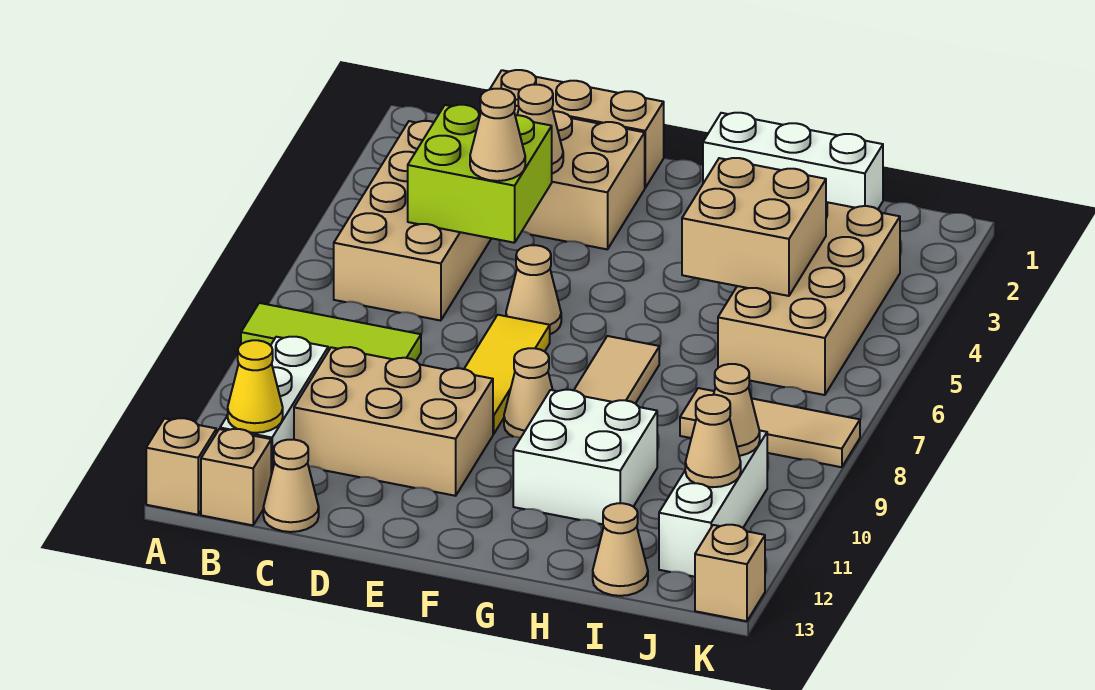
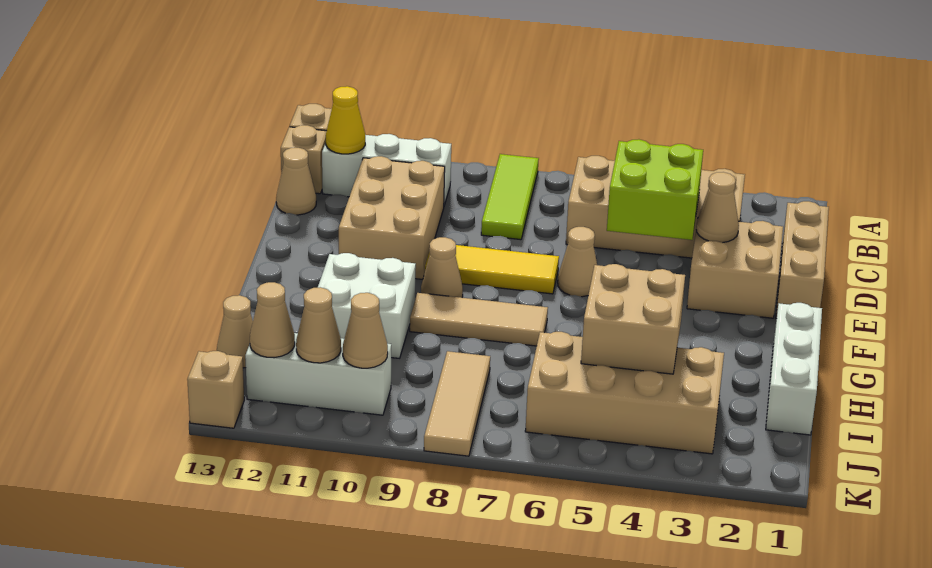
tan 1x1 cone [470,89,525,181] -> tan 1x1 cone moved to [250,282,295,358]

